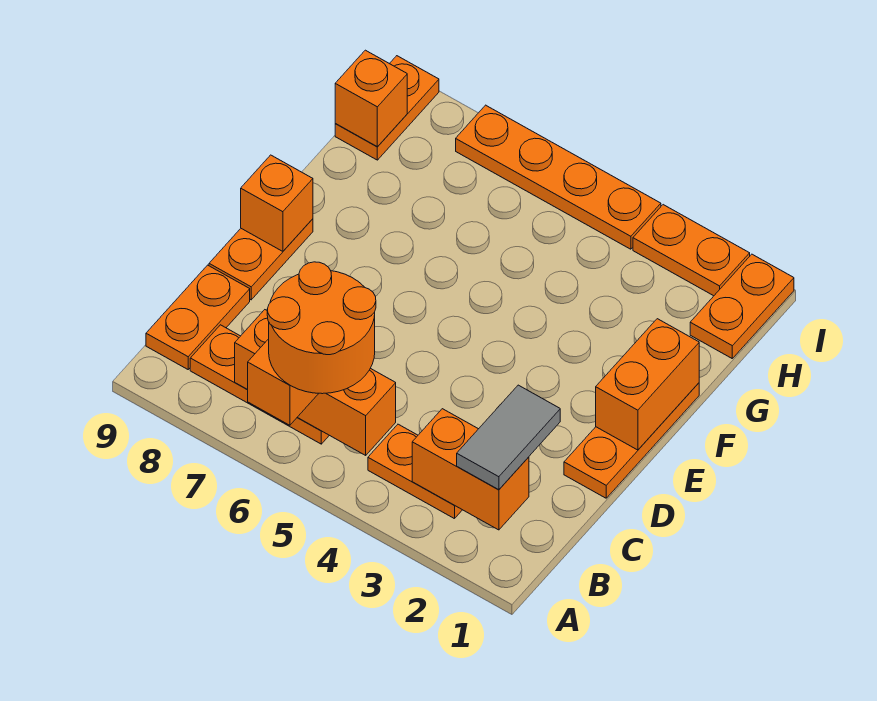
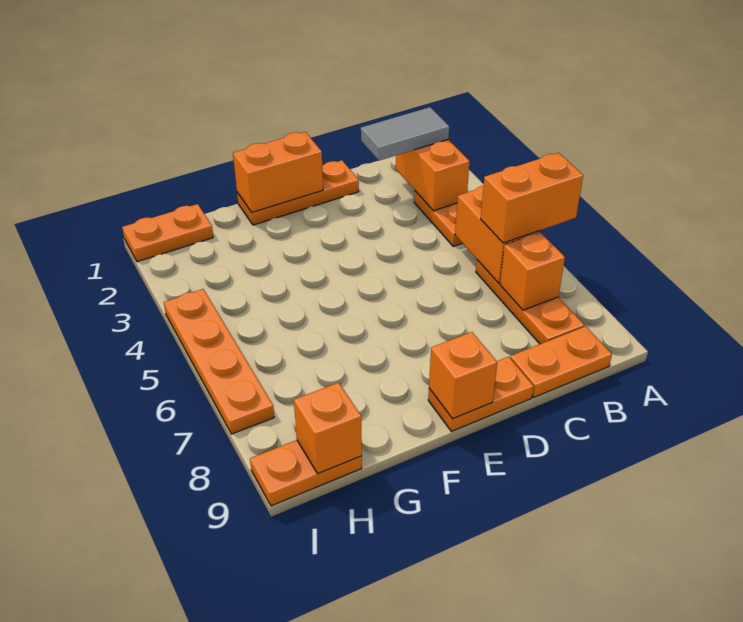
orange 2x2 round brick [267,262,376,394] -> none
orange 1x2 plate [633,205,750,296] -> none

